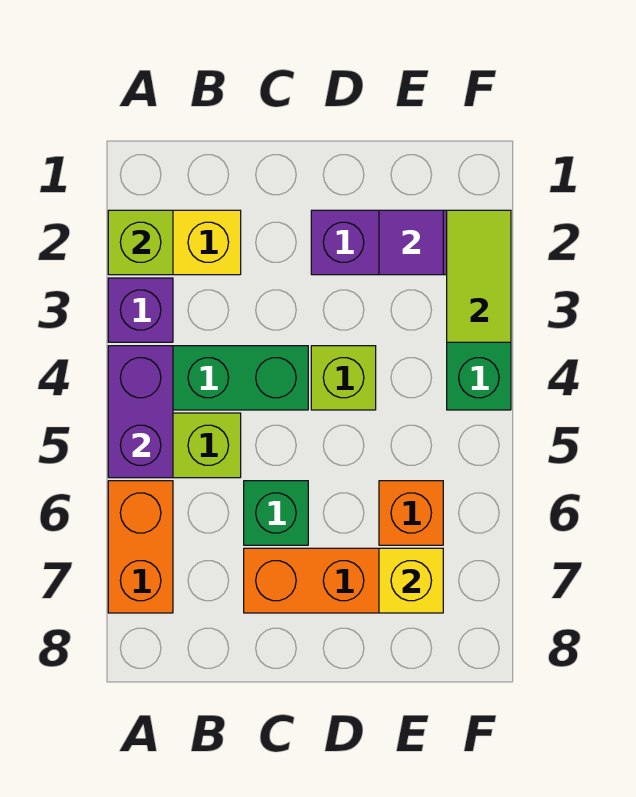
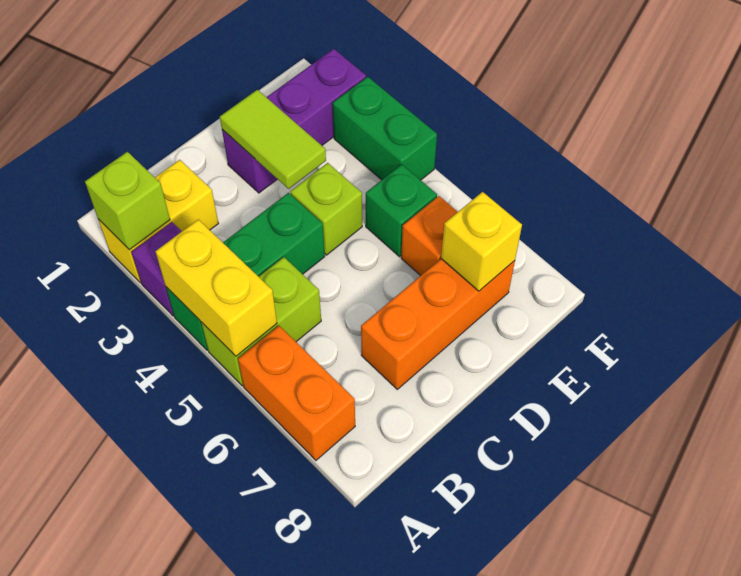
purple 1x2 brick [108,346,173,478] -> yellow 1x2 brick [155,219,277,356]
green 1x1 brick [244,481,308,545] -> green 1x1 brick moved to [366,165,437,257]
purple 1x1 tile [379,210,443,275] -> none
lime 1x2 tile [447,210,511,342] -> lime 1x2 tile moved to [220,90,326,189]

